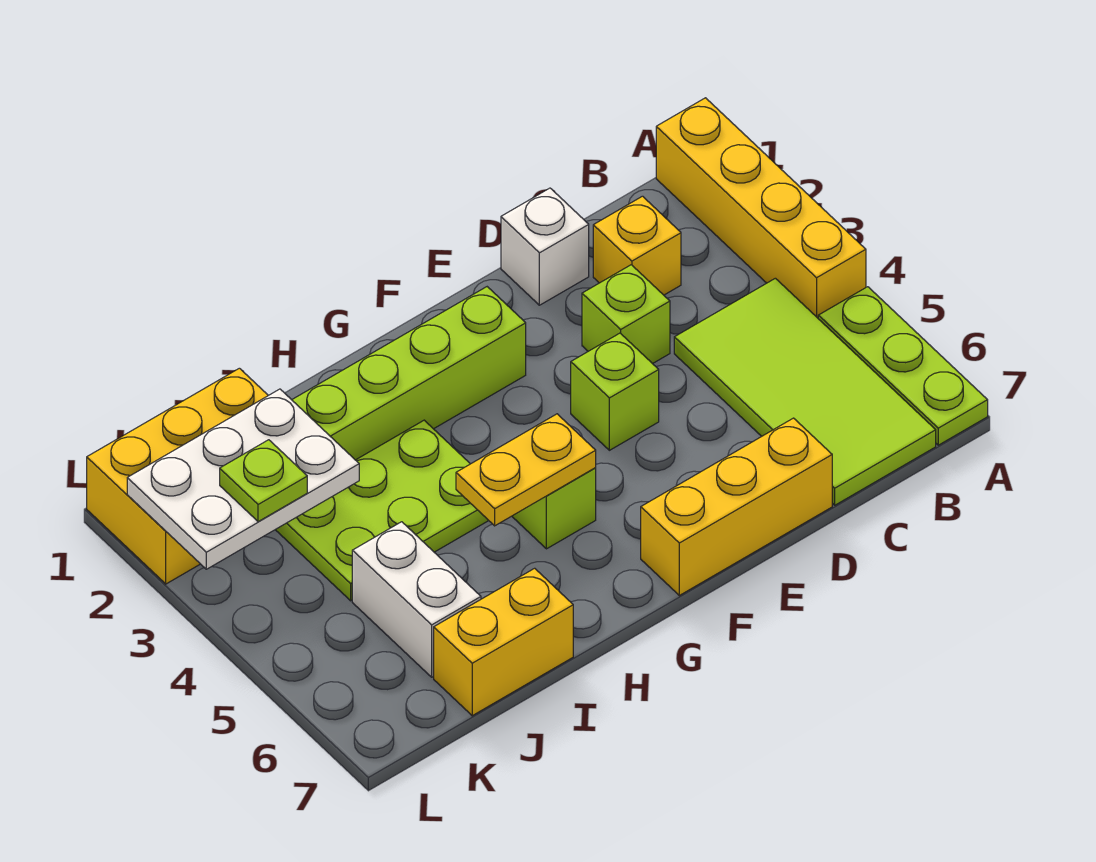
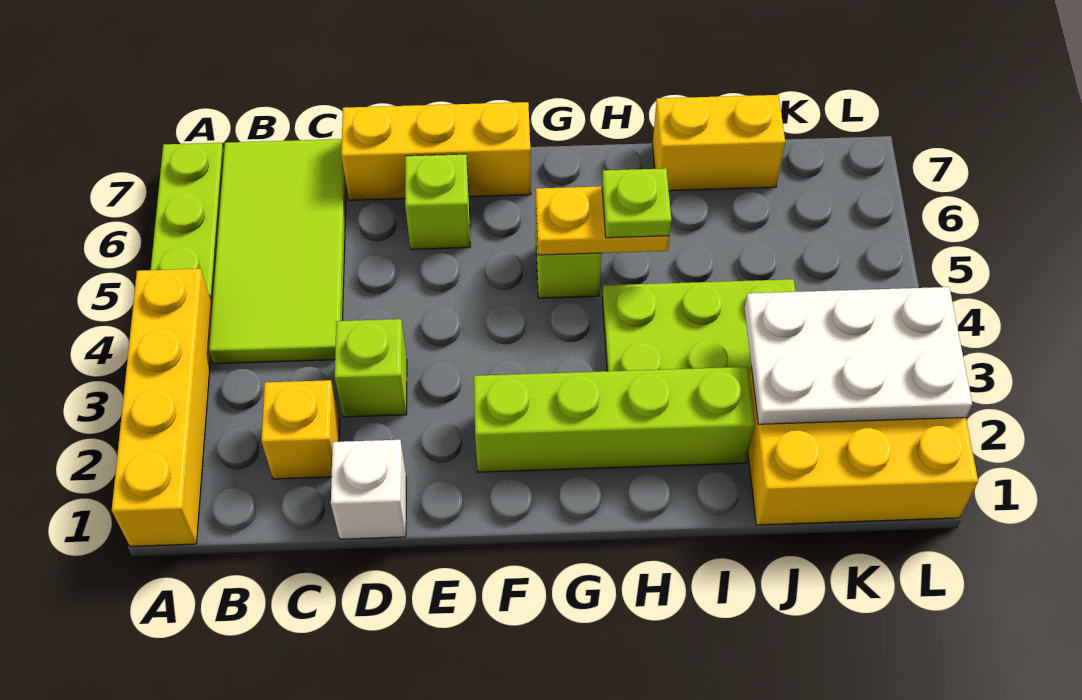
lime 1x1 brick [571,333,659,450] -> lime 1x1 brick moved to [405,154,470,249]
white 1x2 brick [352,522,481,677] -> none
lime 1x1 plate [220,440,307,522] -> lime 1x1 plate moved to [602,168,671,238]

